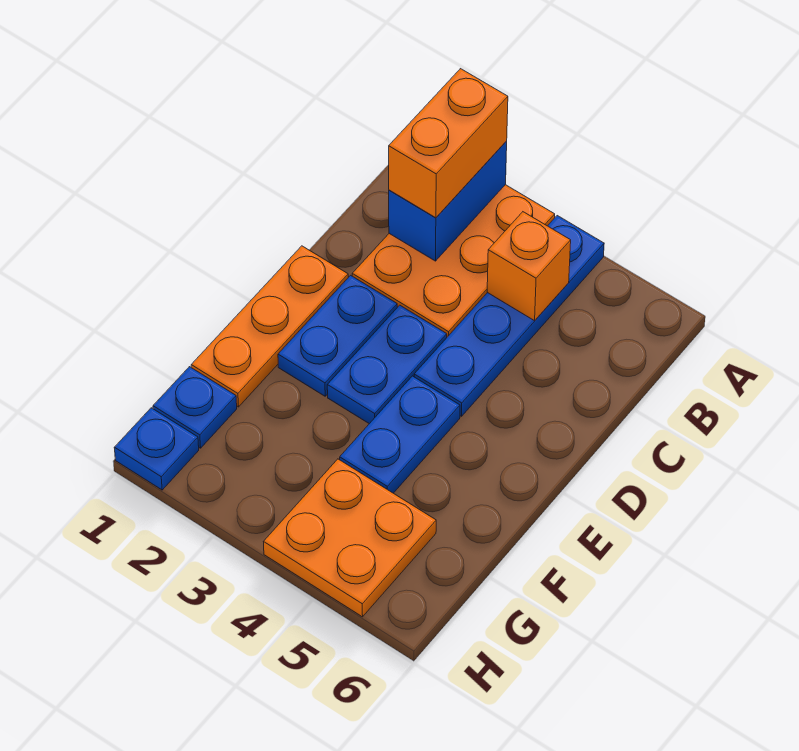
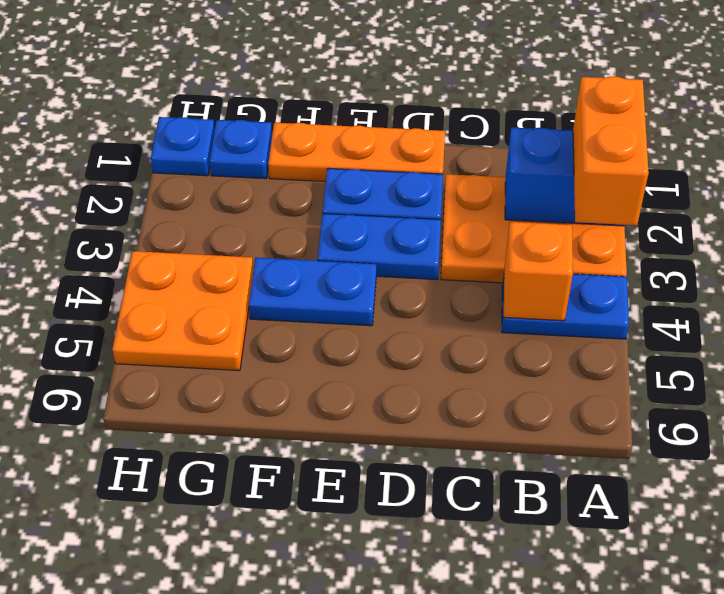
orange 1x2 brick [389,69,508,218] -> orange 1x2 brick turned to [573,76,649,225]
blue 1x4 plate [414,216,604,416] -> blue 1x2 plate [502,274,629,339]

